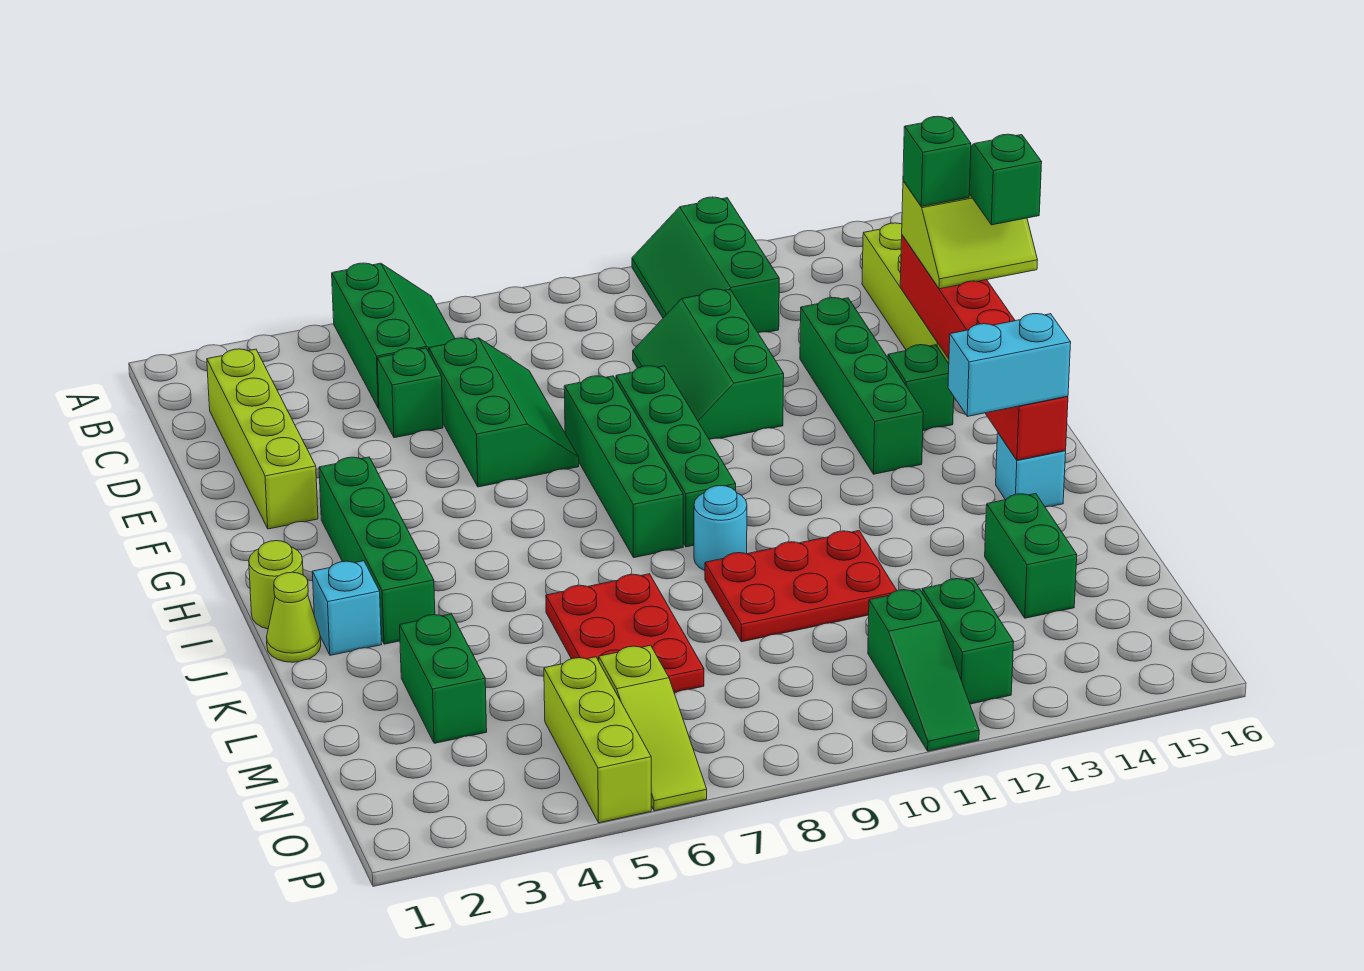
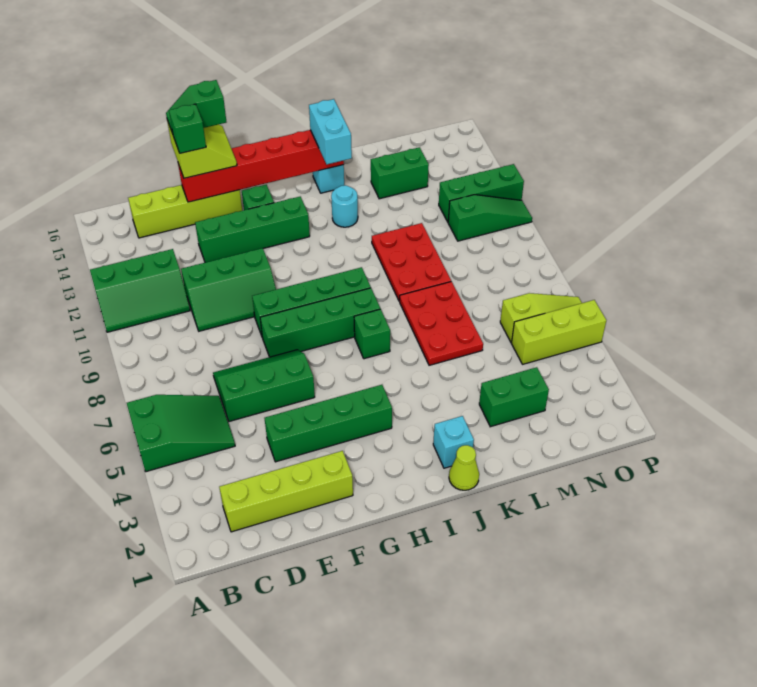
green 2x3 slope [332,263,455,408] -> green 2x3 slope turned to [127,395,235,472]
green 1x1 brick [377,348,443,438] -> green 1x1 brick moved to [354,309,390,359]
green 1x4 brick [319,457,435,644] -> green 1x4 brick moved to [265,385,392,462]
lime 1x1 round brick [249,541,303,629] -> none
cyan 1x1 round brick [694,486,747,571] -> cyan 1x1 round brick moved to [331,185,358,227]
red 2x3 plate [546,574,704,693] -> red 2x3 plate turned to [400,281,483,365]
green 1x2 brick [922,578,1014,704] -> green 1x3 brick [439,164,524,222]

